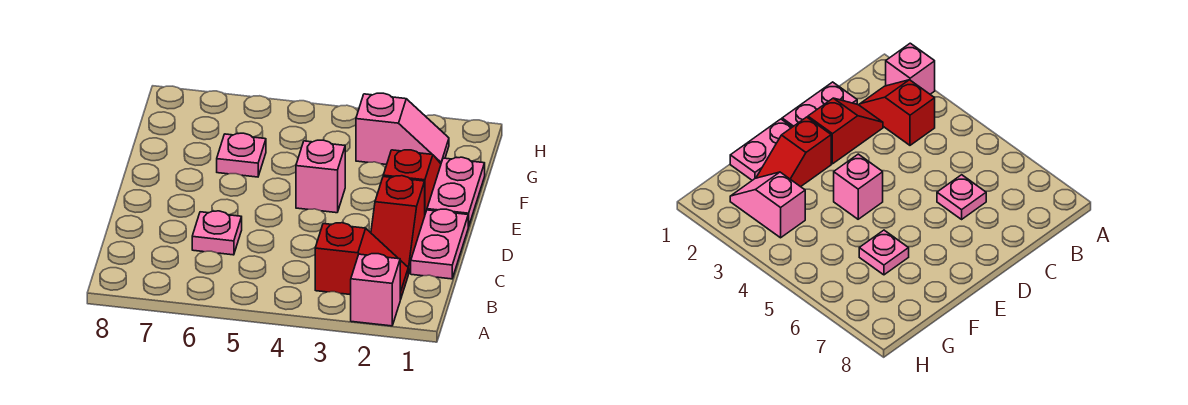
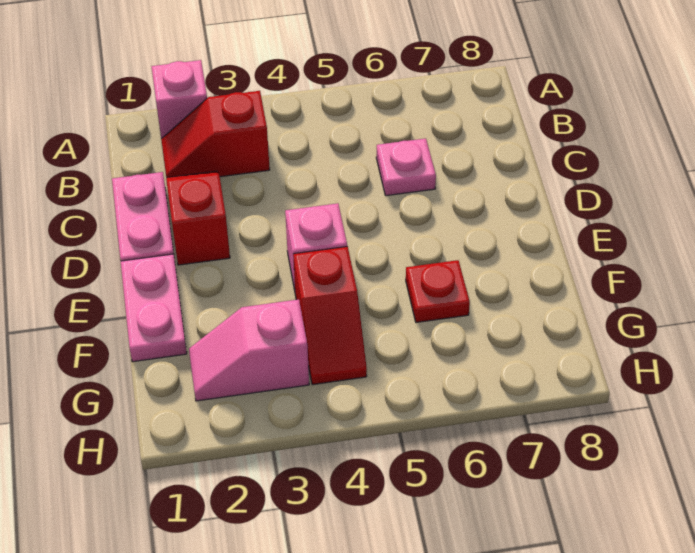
red 1x2 slope [383,150,441,214] -> red 1x2 slope moved to [293,247,367,385]
pink 1x1 plate [217,133,266,177] -> red 1x1 plate [406,260,470,322]

